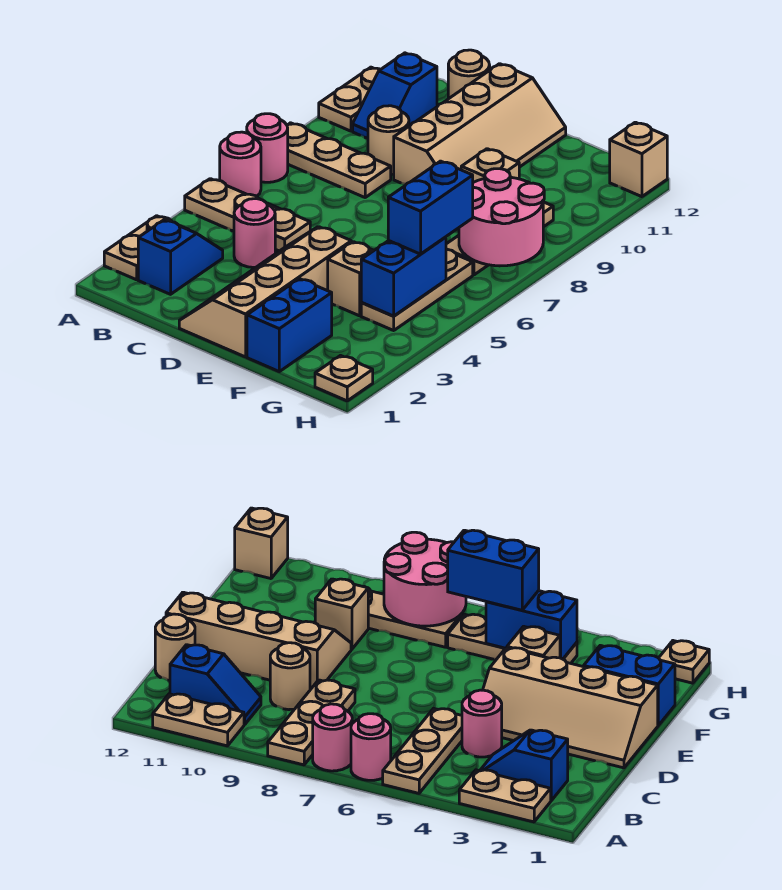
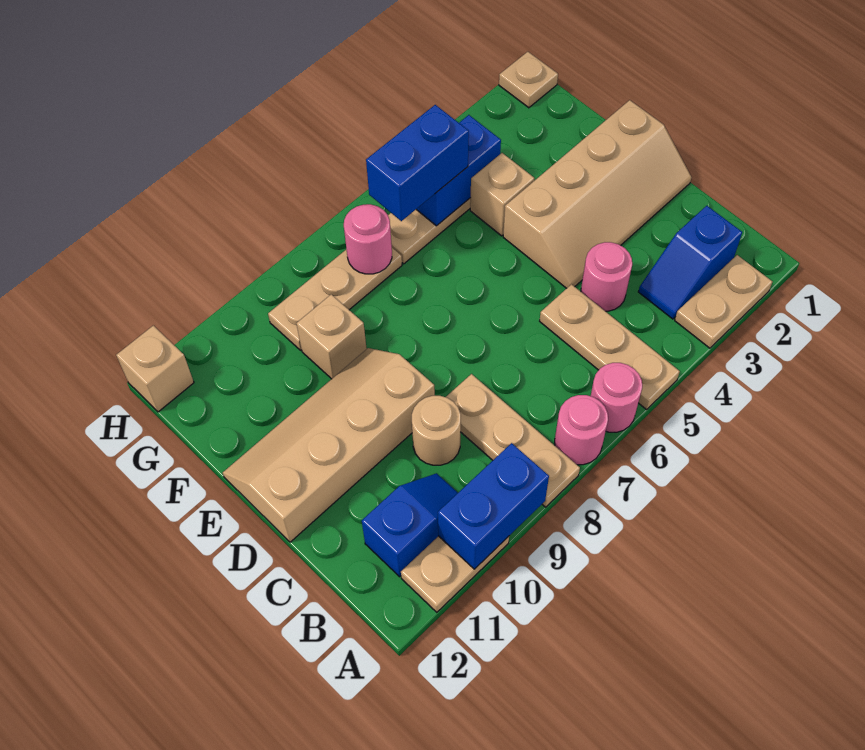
tan 1x1 round brick [448,50,490,99] -> none
blue 1x2 brick [247,279,332,372] -> blue 1x2 brick moved to [438,443,549,569]
pink 2x2 round brick [459,169,544,266] -> pink 1x1 round brick [344,204,392,274]

